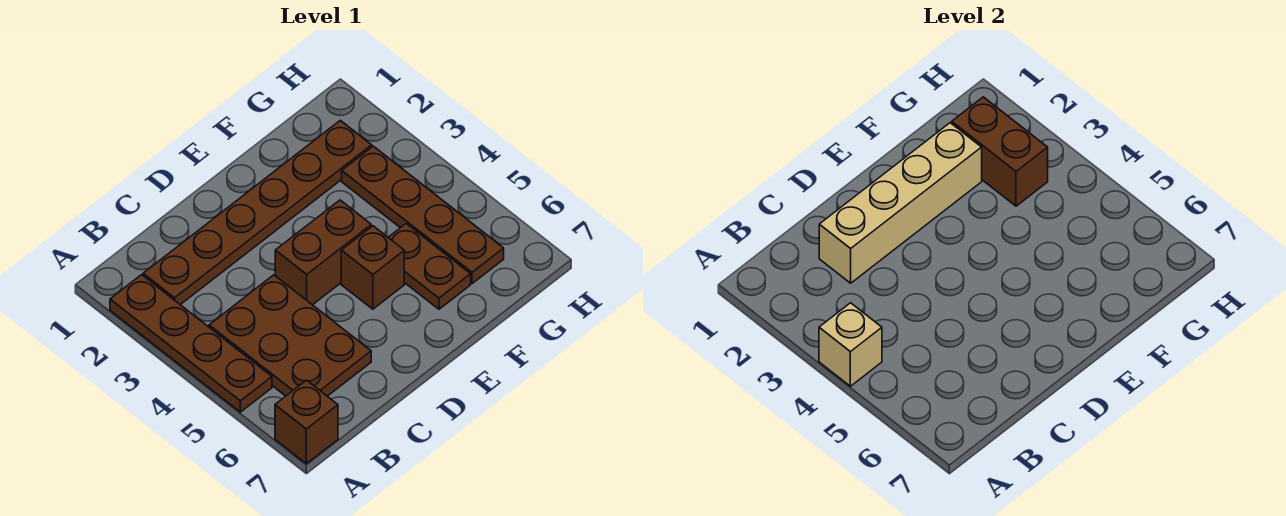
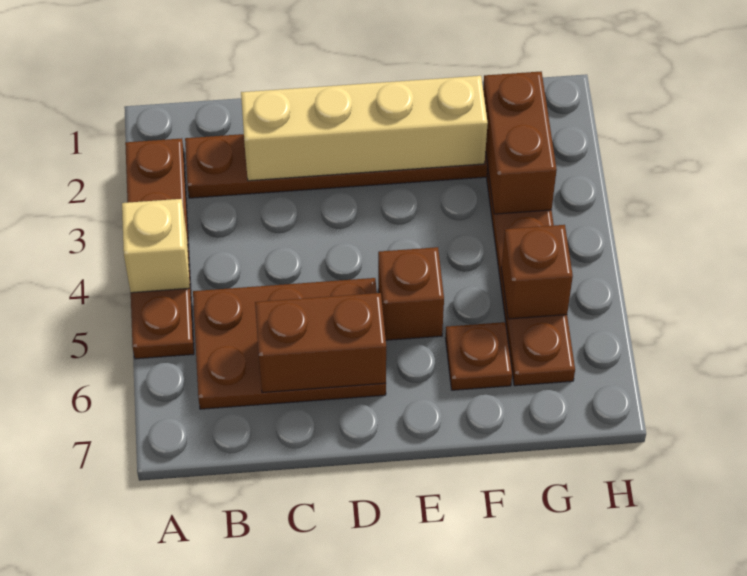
brown 1x1 brick [275,380,338,464] -> brown 1x1 brick moved to [501,225,573,319]
brown 2x3 plate [209,275,371,396] -> brown 2x3 plate turned to [193,278,386,409]
brown 1x2 brick [275,200,371,305] -> brown 1x2 brick moved to [255,293,386,393]
brown 1x2 plate [388,224,471,309] -> brown 1x1 plate [445,322,512,390]

